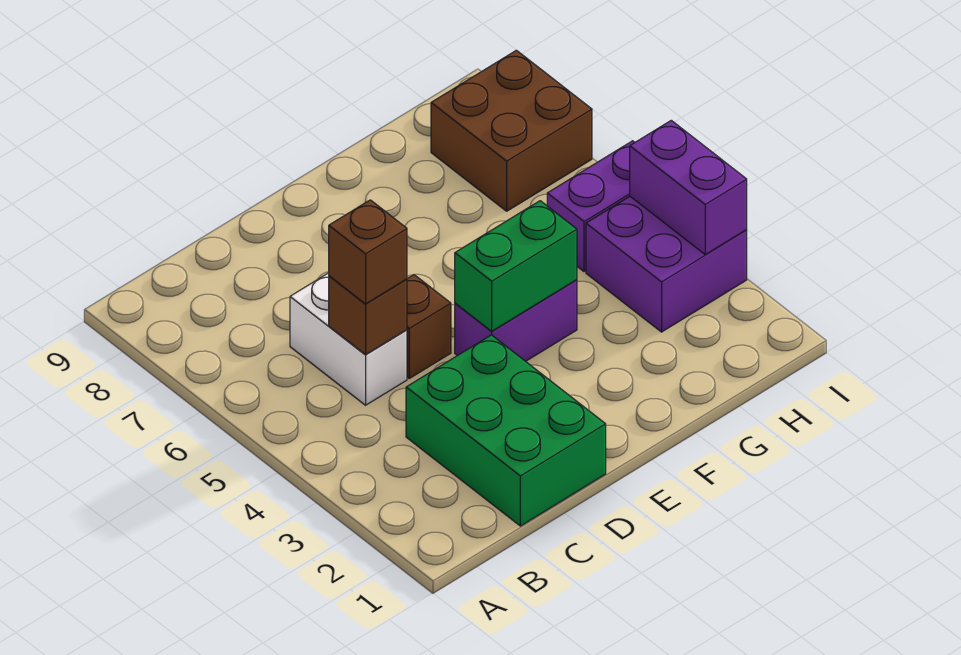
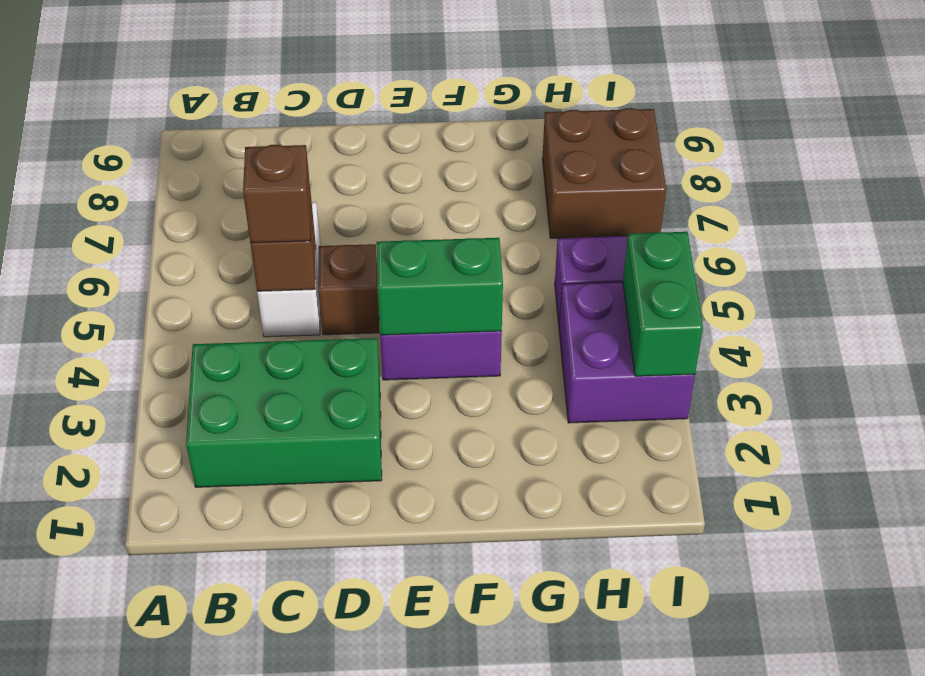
green 2x3 brick [406,335,606,526] -> green 2x3 brick turned to [186,338,382,487]
purple 1x2 brick [630,120,747,254] -> green 1x2 brick [623,232,703,376]

